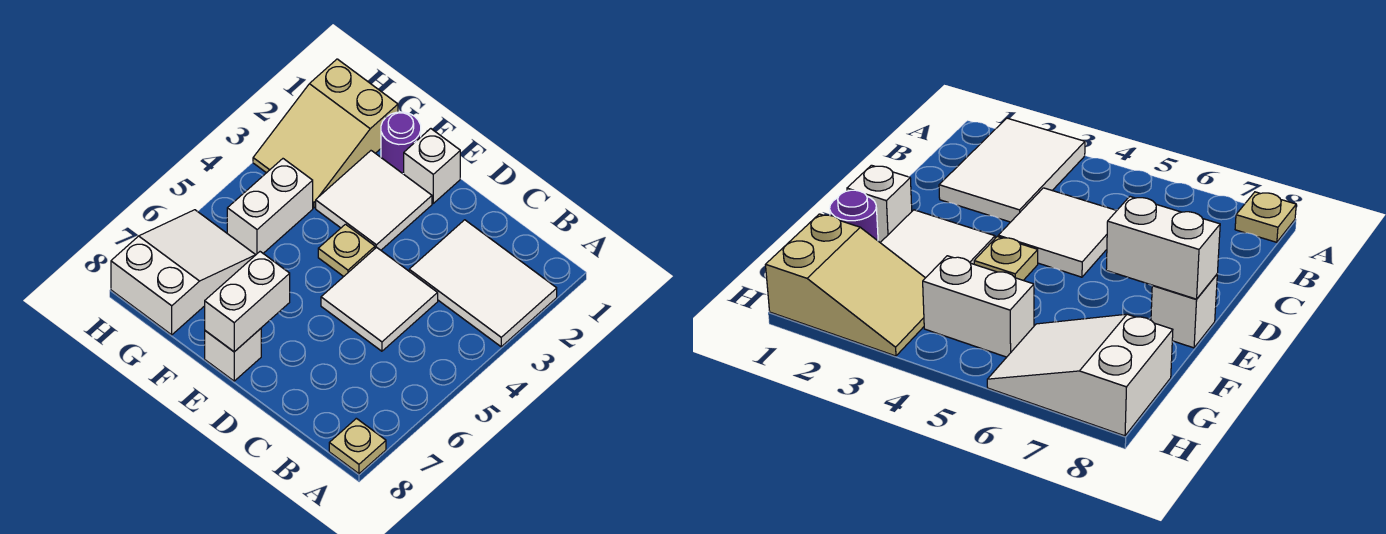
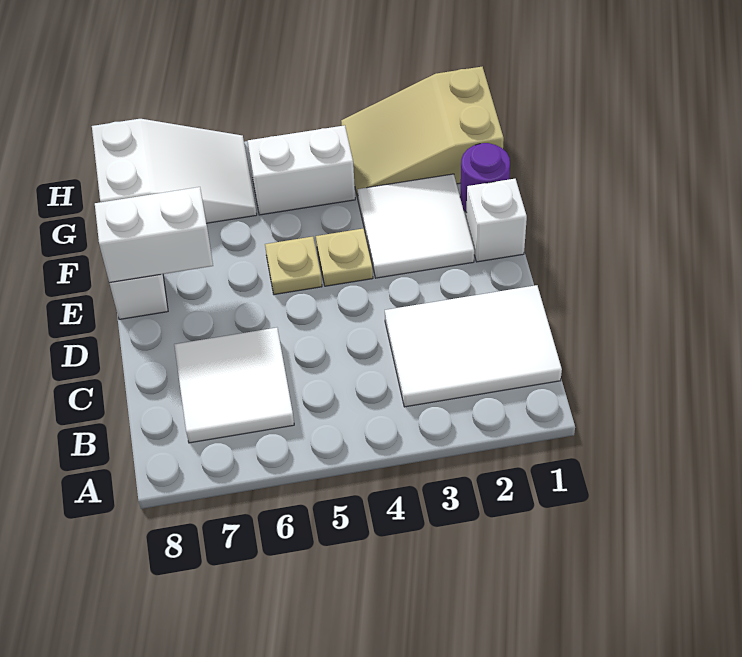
white 2x3 tile [409,220,557,347] -> white 2x3 tile turned to [385,285,562,407]
tan 1x1 plate [329,418,386,474] -> tan 1x1 plate moved to [265,237,322,295]
white 2x2 tile [321,247,438,351] -> white 2x2 tile moved to [174,328,294,443]

